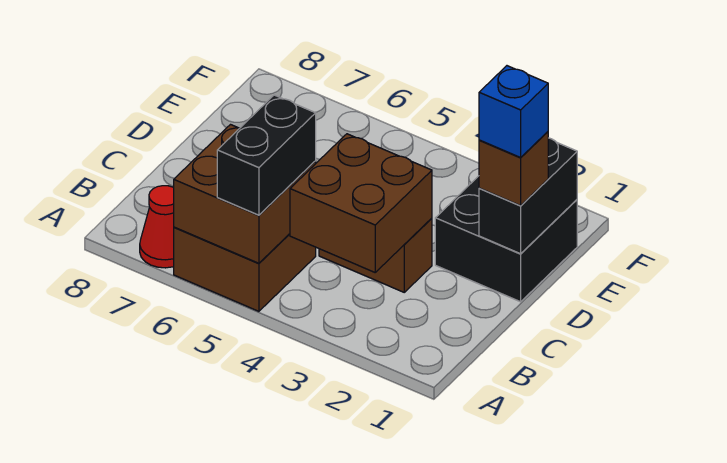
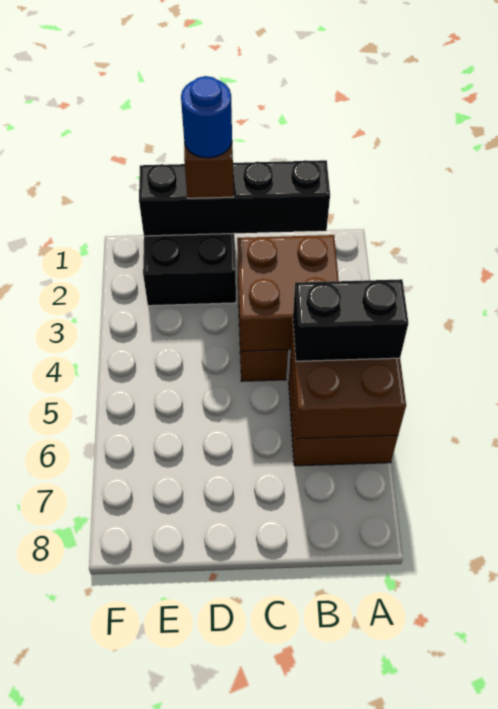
red 1x1 cone [140,186,174,268] -> none
black 1x2 brick [479,138,577,254] -> black 1x4 brick [139,160,330,236]
blue 1x1 brick [479,66,548,157] -> blue 1x1 round brick [181,76,232,158]

